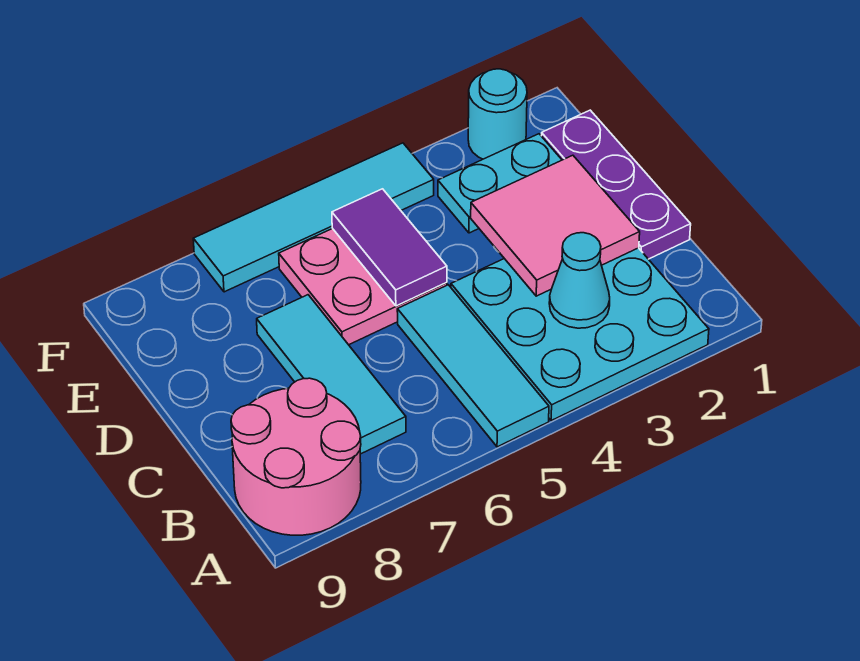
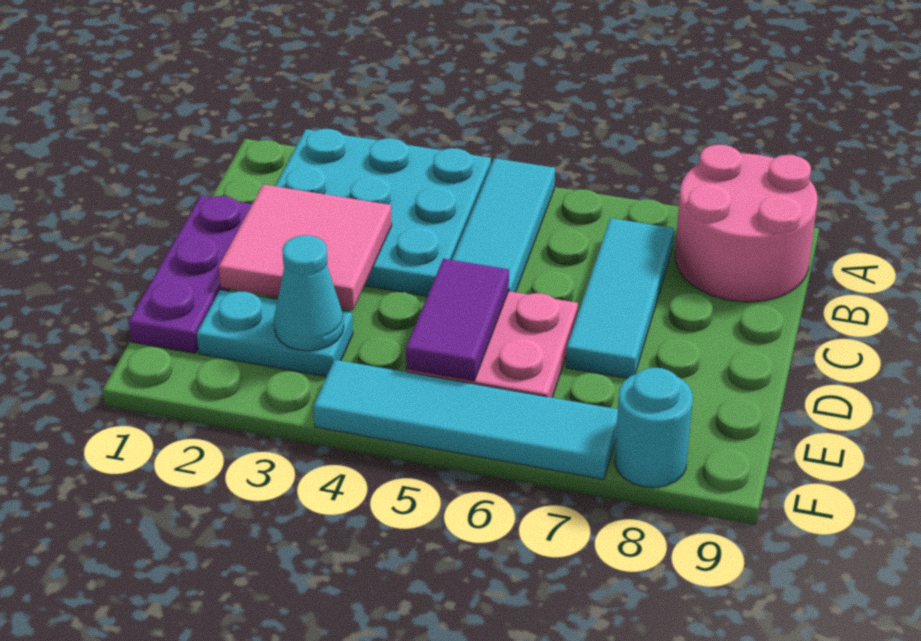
cyan 1x1 cone [549,233,610,328] -> cyan 1x1 cone moved to [274,235,344,351]
cyan 1x1 round brick [468,69,527,159] -> cyan 1x1 round brick moved to [615,368,693,487]

